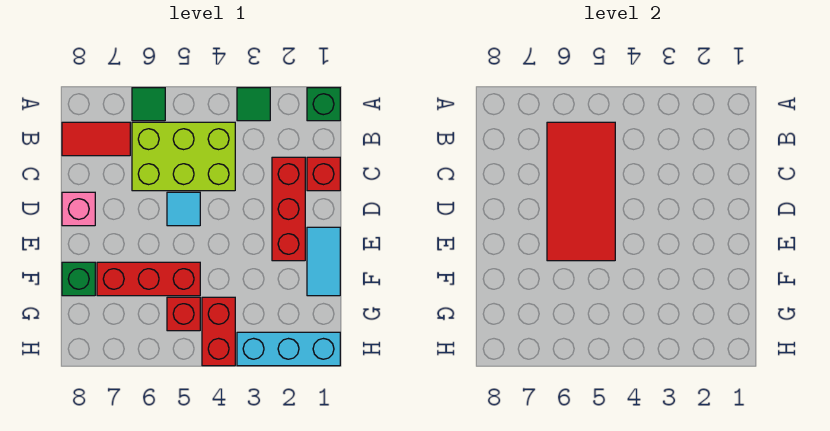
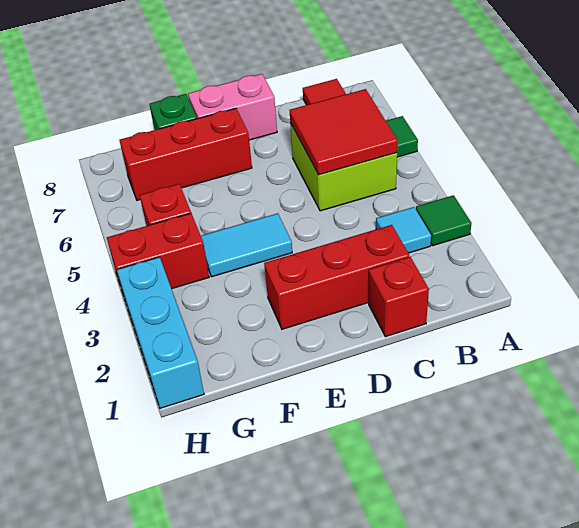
green 1x1 brick [307,88,340,121] -> none
lime 2x3 brick [132,122,235,191] -> lime 2x2 brick [290,123,397,211]
red 2x4 tile [547,122,615,261] -> red 2x2 tile [289,89,398,175]
cyan 1x1 tile [167,192,200,226] -> cyan 1x1 tile moved to [376,207,431,253]
pink 1x1 brick [62,192,95,226] -> pink 1x2 brick [188,74,277,140]
cyan 1x2 tile [307,227,340,296] -> cyan 1x2 tile moved to [201,213,292,277]
red 1x3 brick [97,262,200,296] -> red 1x3 brick turned to [119,108,252,200]

